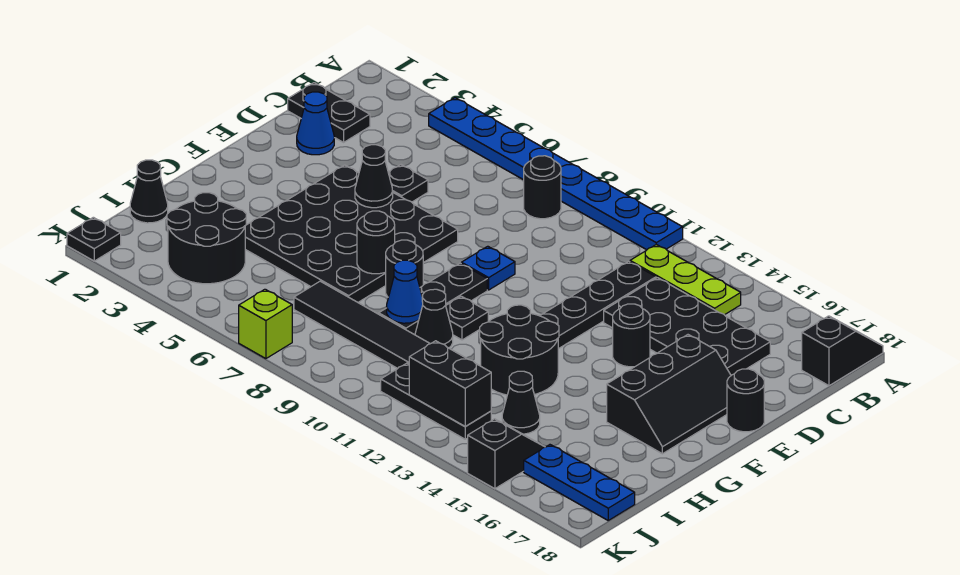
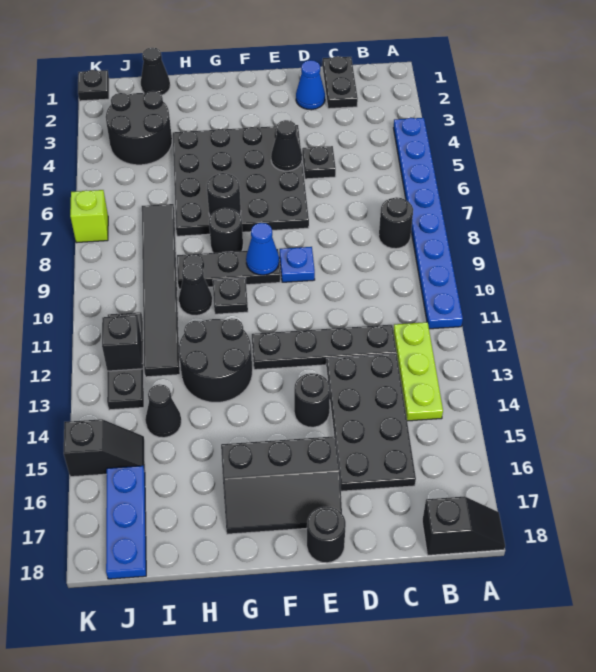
blue 1x1 cone [387,260,423,323] -> blue 1x1 cone moved to [246,223,279,275]
black 1x2 brick [409,341,491,426] -> black 1x1 brick [102,315,142,371]

